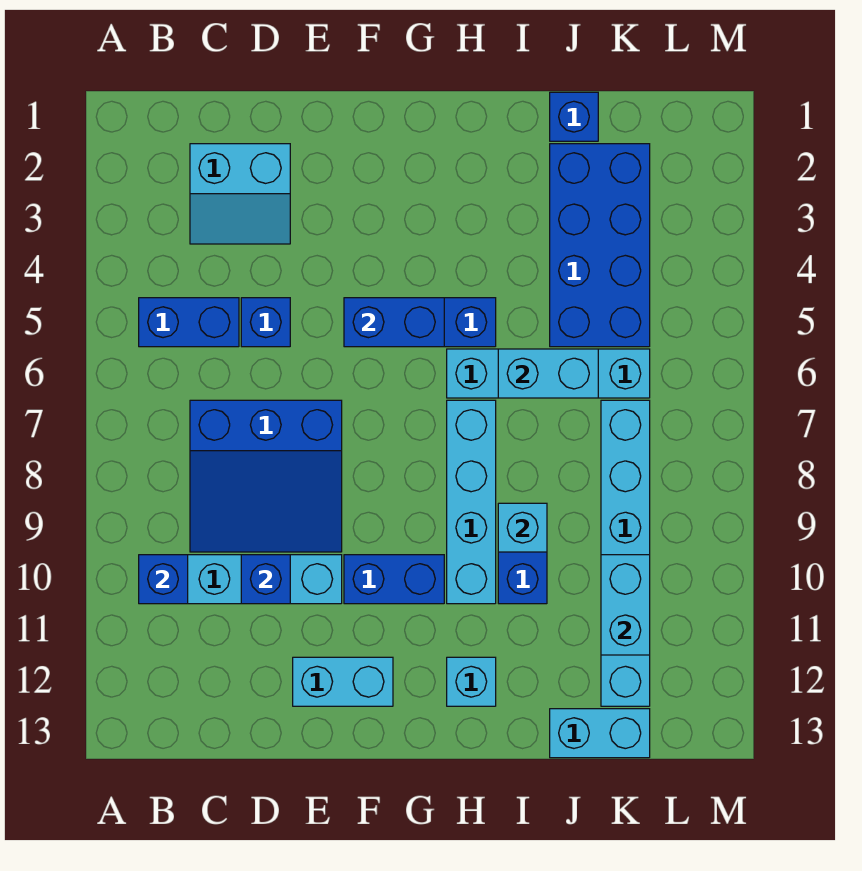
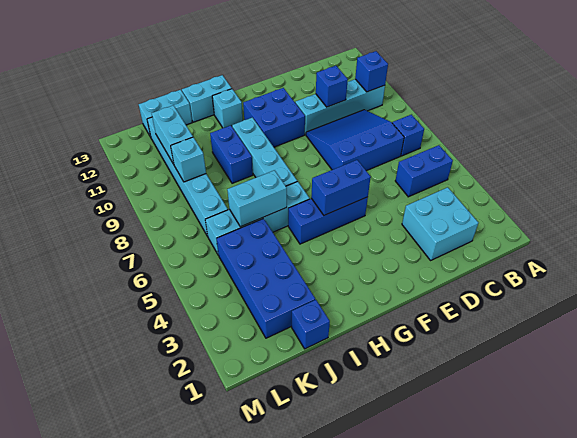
cyan 2x2 slope [190,144,290,244] -> cyan 2x2 brick [402,187,478,260]
blue 1x1 brick [241,298,290,347] -> blue 1x1 brick moved to [392,114,424,156]
cyan 1x2 brick [293,657,393,706] -> cyan 1x2 brick moved to [182,75,232,122]
blue 1x2 brick [344,555,444,604] -> blue 2x2 brick [243,88,305,147]
cyan 1x1 brick [498,503,547,552] -> cyan 1x1 brick moved to [171,137,206,182]

